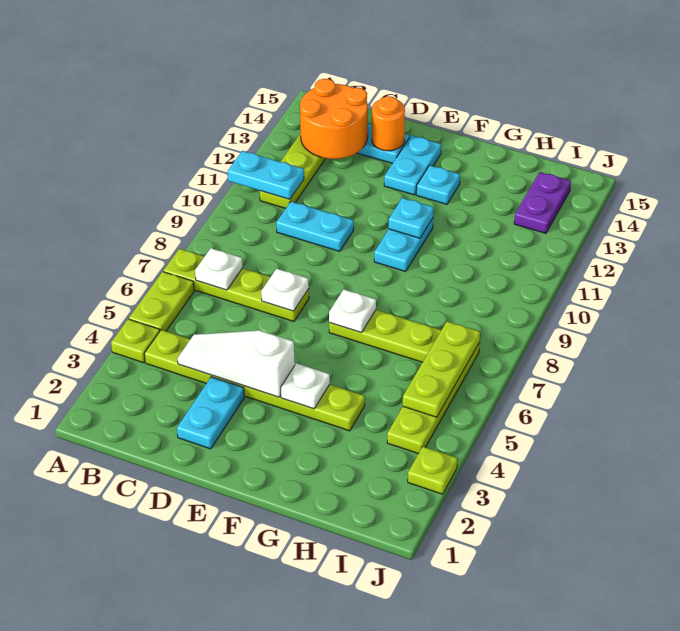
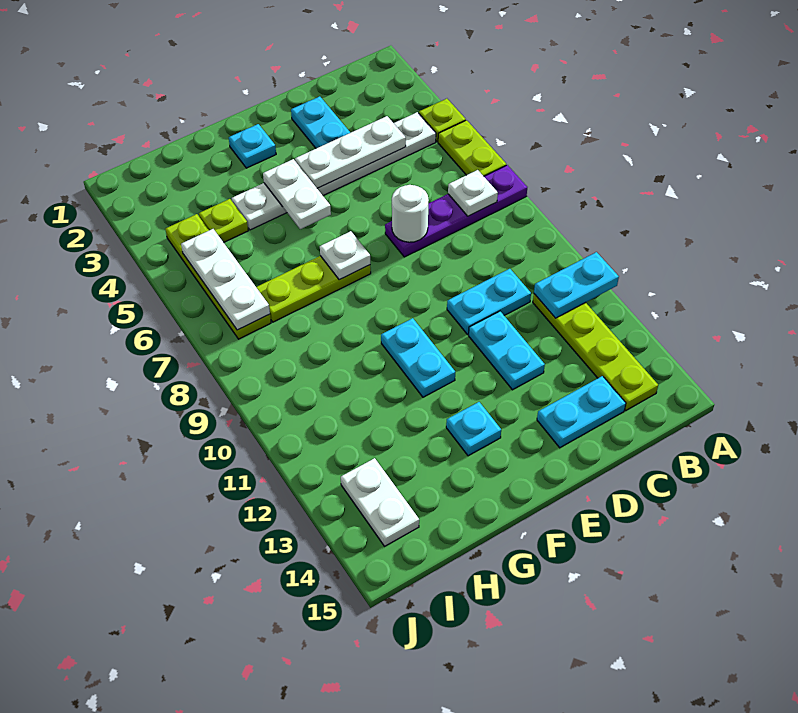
lime 1x4 plate [163,249,309,321] -> purple 1x4 plate [385,165,527,257]
lime 1x6 plate [144,330,365,431] -> white 1x6 plate [232,112,436,230]
orange 2x2 round brick [300,79,368,159] -> none
white 1x3 slope [177,330,295,397] -> white 1x3 plate [295,116,406,188]
white 1x1 plate [261,269,309,311] -> white 1x1 round brick [392,185,429,242]
orange 1x1 round brick [372,96,405,151] -> none
cyan 1x2 plate [384,135,441,195] -> cyan 1x2 plate moved to [469,311,545,390]
white 1x1 plate [281,363,330,409] -> white 1x2 plate [263,159,331,229]
cyan 1x1 plate [389,198,434,238] -> cyan 1x1 plate moved to [229,124,276,168]
lime 1x3 plate [403,321,480,417] -> white 1x3 plate [181,229,270,330]
purple 1x2 plate [514,172,571,233] -> white 1x2 plate [341,458,419,546]
lime 1x1 plate [408,447,457,494] -> lime 1x1 plate moved to [199,199,248,243]

